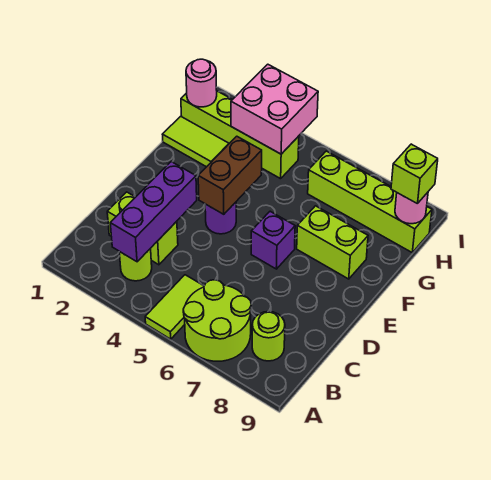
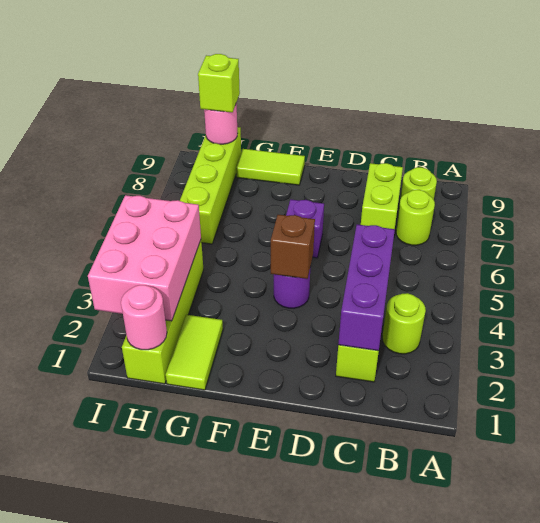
lime 1x2 tile [145,275,204,339] -> lime 1x2 tile moved to [236,149,305,185]
lime 2x2 round brick [183,280,251,361] -> lime 1x1 round brick [396,190,435,245]
purple 1x3 brick [110,162,197,262] -> purple 1x3 brick turned to [338,225,395,351]
brown 1x2 brick [198,136,262,214] -> brown 1x1 brick [271,215,315,279]
lime 1x2 brick [297,206,368,279] -> lime 1x2 brick moved to [361,163,403,229]
pink 2x2 brick [231,64,318,154] -> pink 2x3 brick [88,195,201,321]

